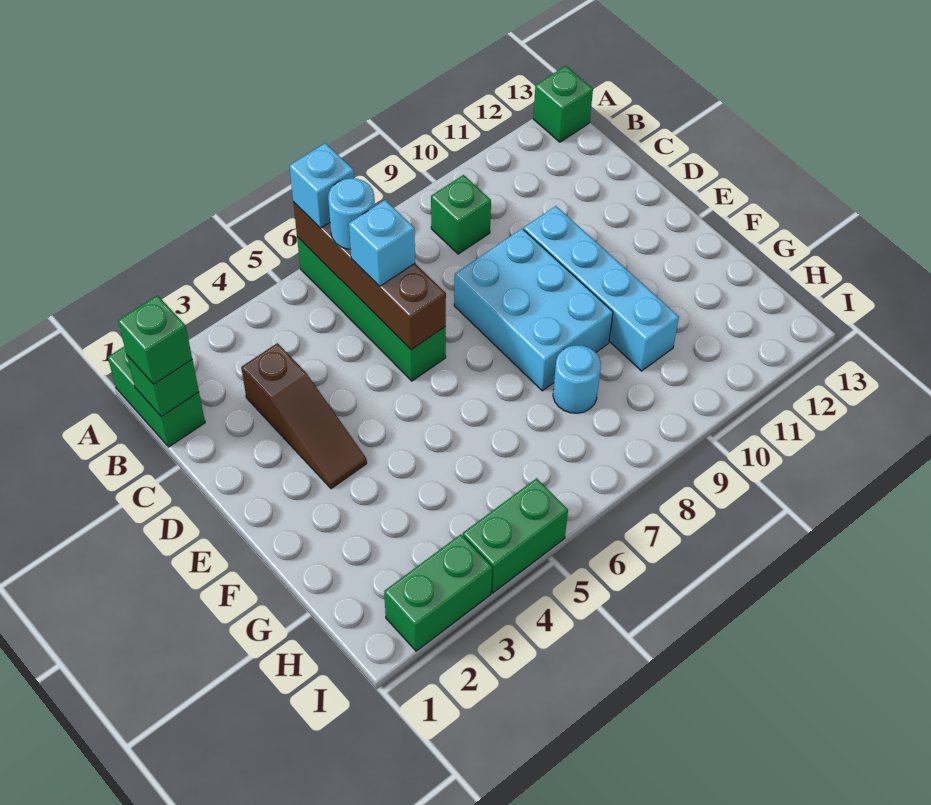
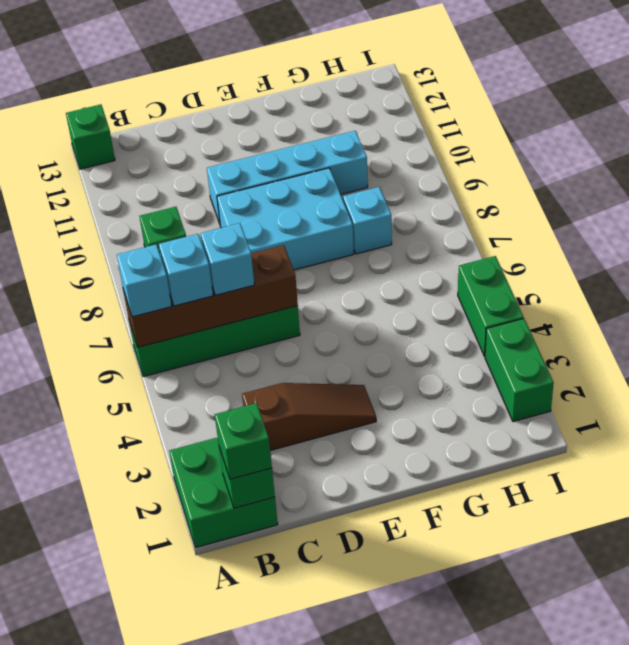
green 1x2 brick [108,347,205,447] -> green 2x2 brick [169,437,278,548]
cyan 1x1 round brick [328,178,375,249] -> cyan 1x1 brick [159,234,213,306]
cyan 1x1 round brick [553,345,601,413] -> cyan 1x1 brick [343,187,392,254]

